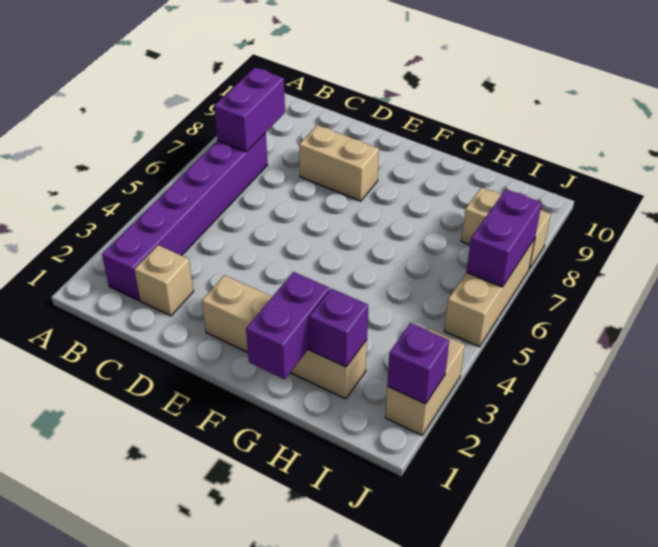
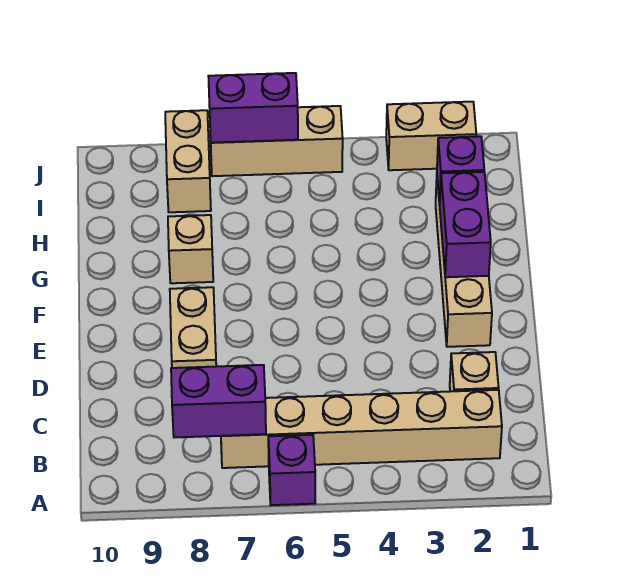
purple 1x6 brick [102,132,268,301] -> tan 1x6 brick [221,390,502,468]
purple 1x2 brick [246,272,329,379] -> purple 1x2 brick turned to [440,172,491,277]
none -> tan 1x1 brick [168,215,213,283]
purple 1x1 brick [387,323,449,404] -> purple 1x1 brick moved to [268,435,315,505]

